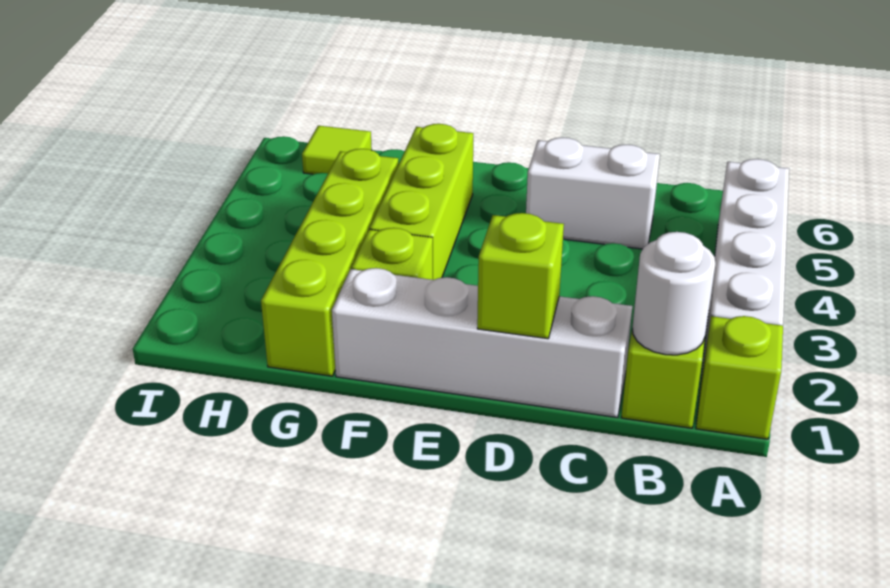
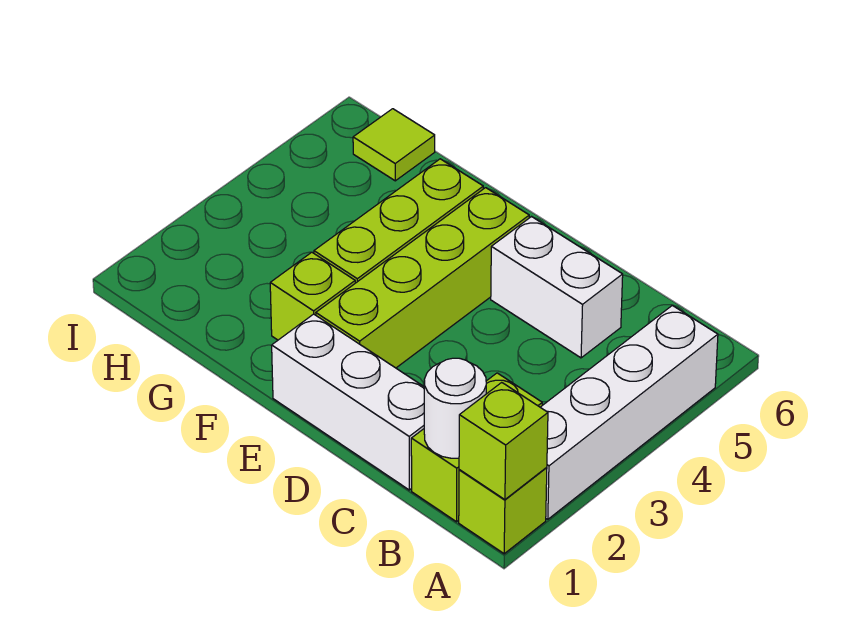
white 1x4 brick [332,268,633,417] -> white 1x3 brick [272,314,424,490]
lime 1x1 brick [477,213,564,339] -> lime 1x1 brick moved to [459,382,548,500]
lime 1x4 brick [261,149,399,376] -> lime 1x4 brick moved to [316,188,529,368]

